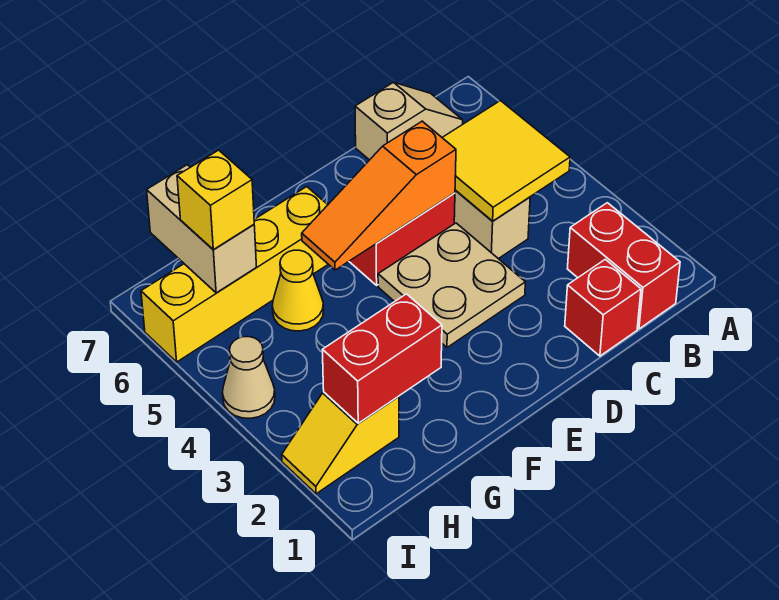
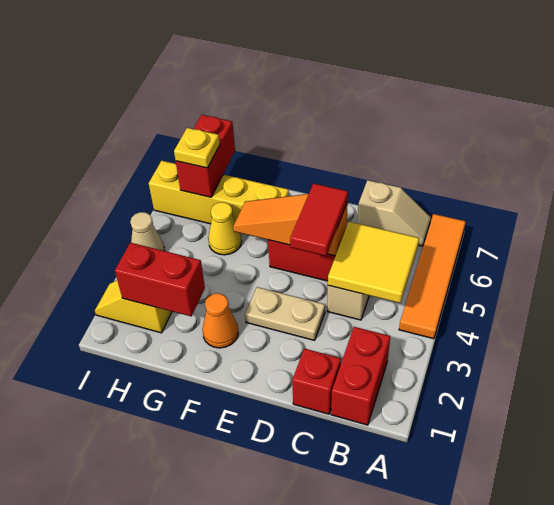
none -> orange 1x4 tile [399,214,466,339]
tan 2x2 plate [378,223,525,347] -> tan 1x2 plate [245,287,325,340]
none -> red 1x2 tile [290,183,348,256]
none -> orange 1x1 cone [202,293,238,348]
tan 1x2 brick [147,165,257,293] -> red 1x2 brick [176,115,235,197]
yellow 1x1 brick [177,150,254,250] -> yellow 1x1 plate [174,128,220,168]

